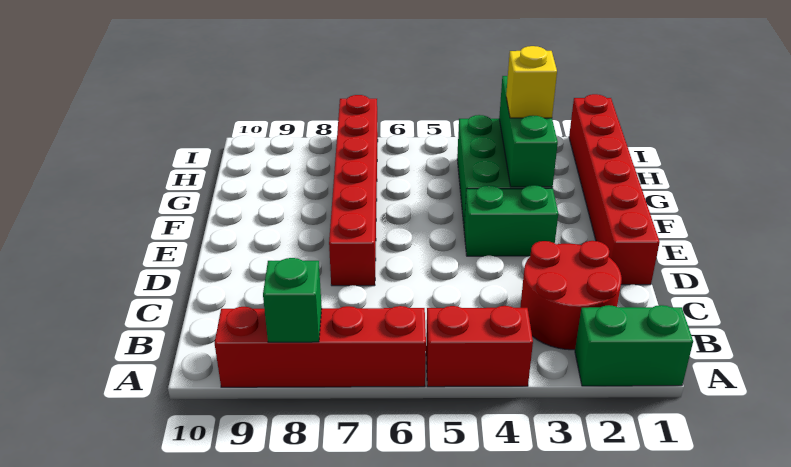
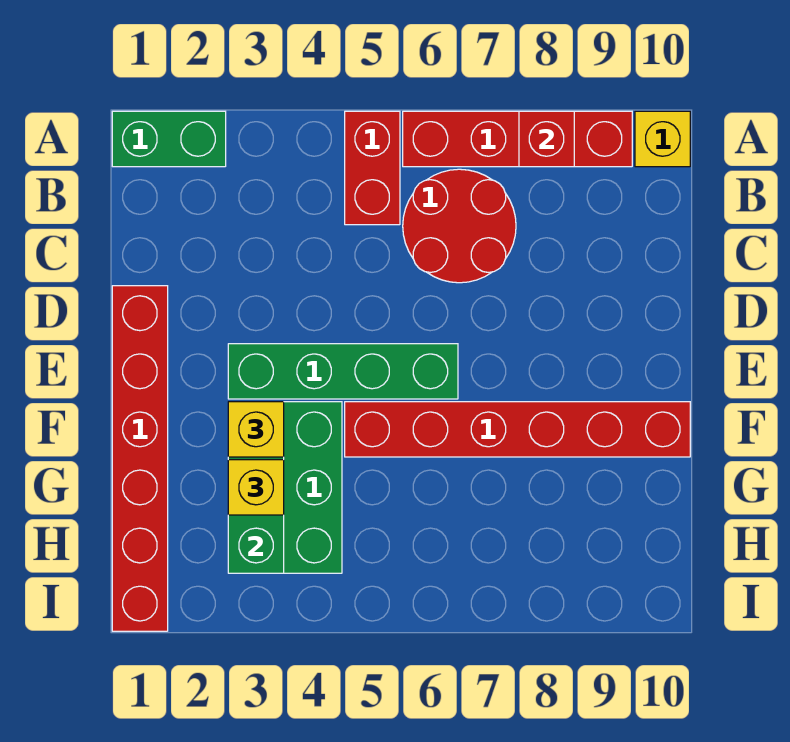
red 1x2 brick [426,306,533,387] -> red 1x2 brick turned to [345,111,400,225]
green 1x1 brick [263,258,322,342] -> red 1x1 brick [519,111,574,167]
none -> yellow 1x1 brick [635,111,690,167]
red 2x2 round brick [520,241,622,350] -> red 2x2 round brick moved to [403,169,516,283]
red 1x6 brick [329,95,378,286] -> red 1x6 brick turned to [345,402,690,457]
green 1x2 brick [464,185,558,256] -> green 1x4 brick [228,344,458,399]
none -> yellow 1x1 brick [228,402,284,457]

